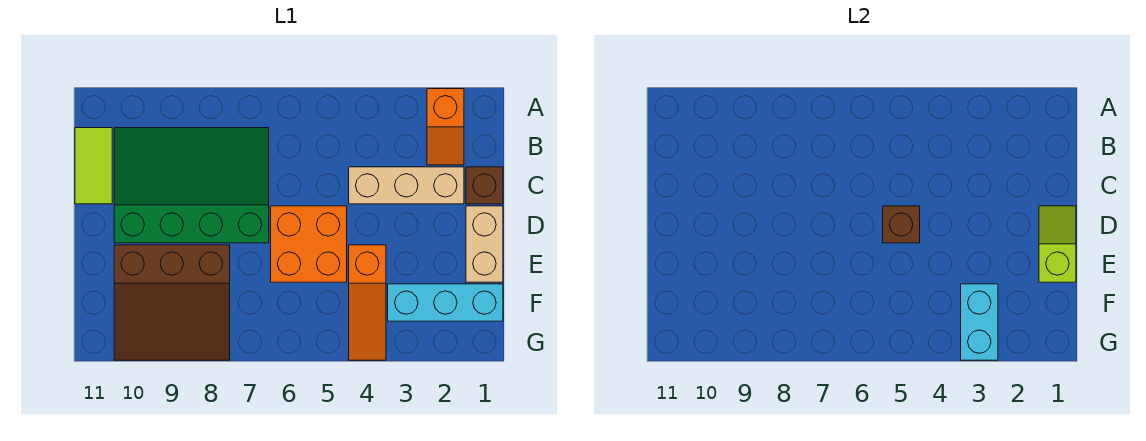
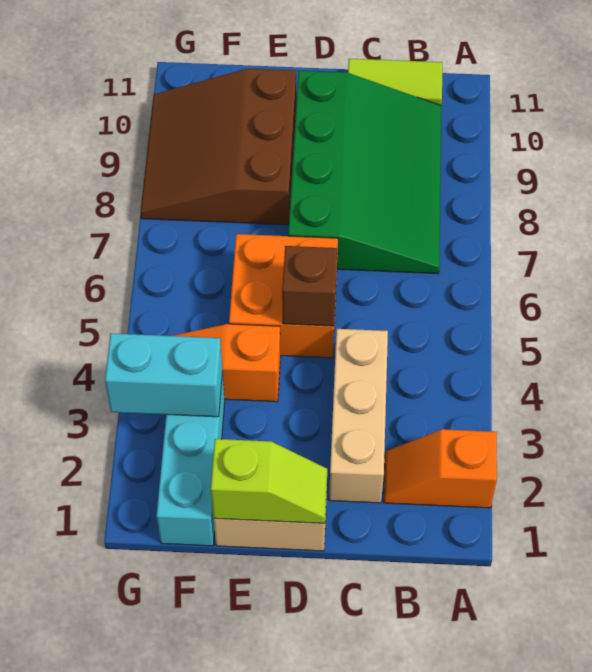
brown 1x1 brick [466,167,503,204] -> none

